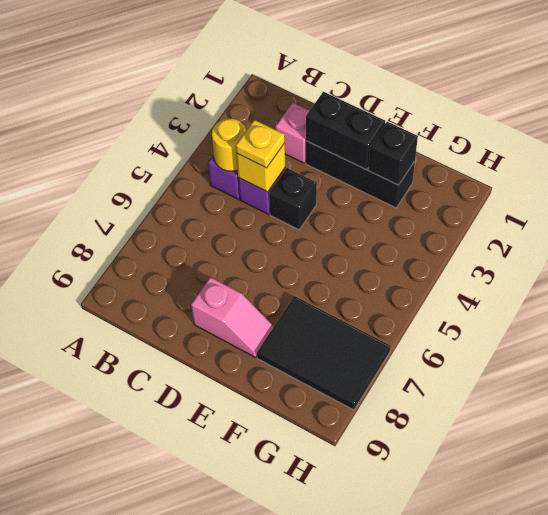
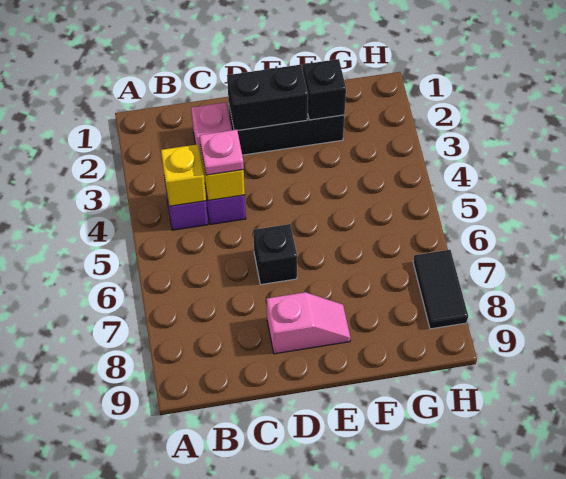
yellow 1x1 round brick [212,118,246,171] -> yellow 1x1 brick [161,144,206,206]
yellow 1x1 plate [236,120,285,168] -> pink 1x1 plate [200,130,244,175]
black 1x1 brick [269,168,317,230] -> black 1x1 brick moved to [253,224,297,285]
black 2x3 tile [257,296,391,410] -> black 1x2 tile [413,250,468,329]

